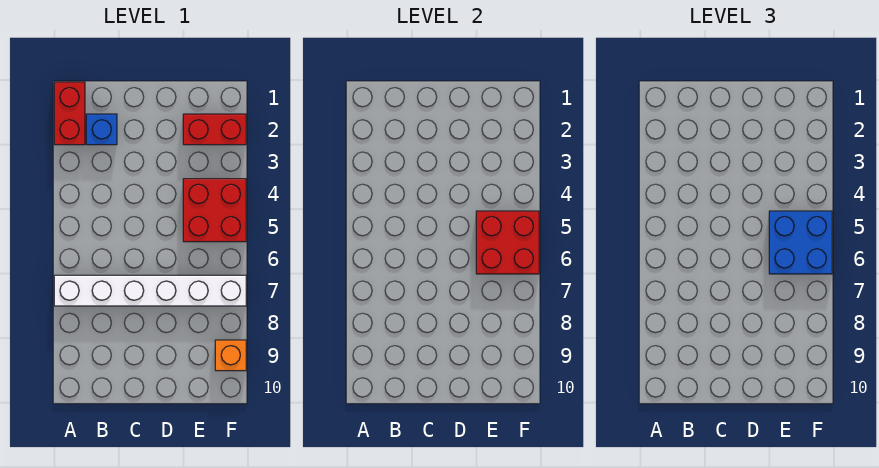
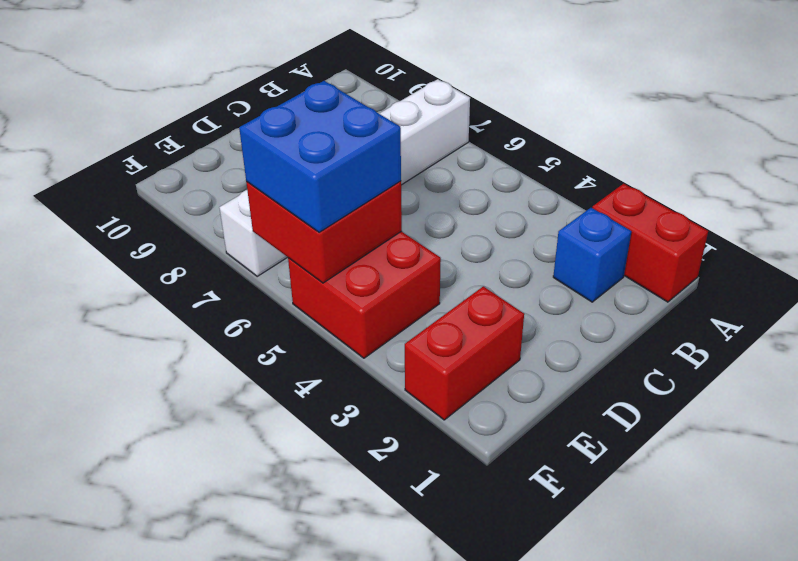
orange 1x1 brick [215,340,246,371] -> none

